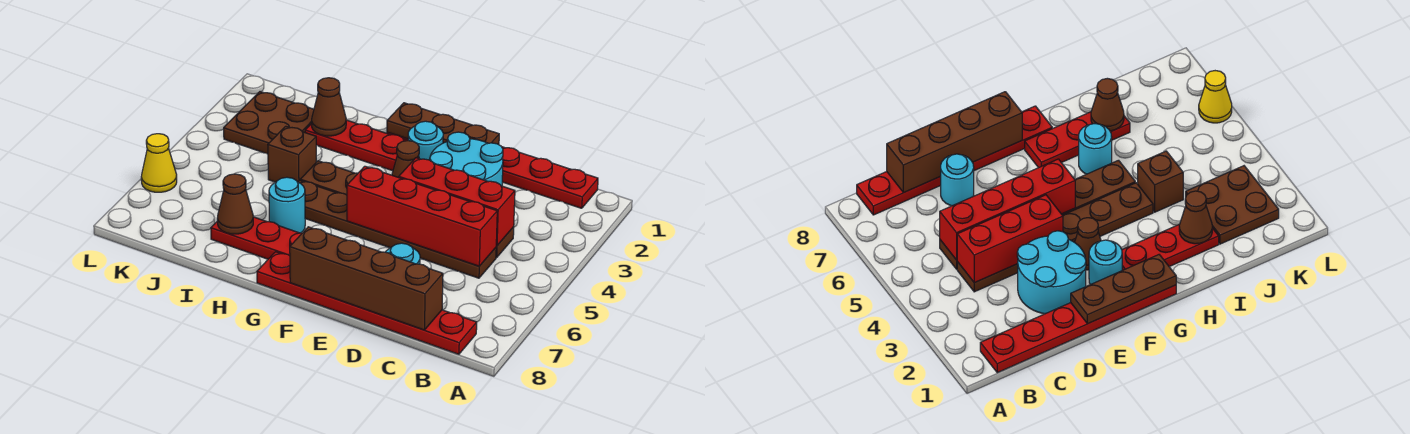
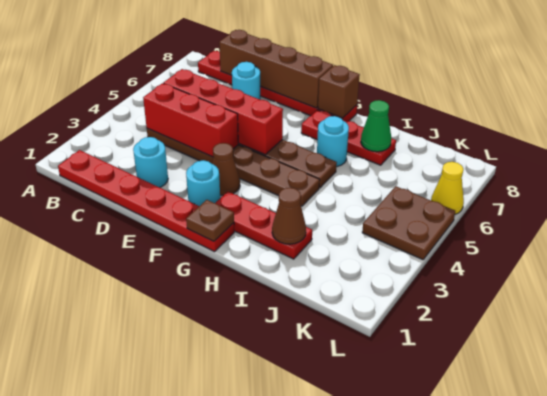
cyan 2x2 round brick [430,132,503,186] -> cyan 1x1 round brick [133,137,168,187]
brown 1x3 plate [387,103,499,145] -> brown 1x1 plate [186,200,234,241]
brown 1x1 brick [268,126,316,182] -> brown 1x1 brick moved to [318,65,360,118]
brown 1x1 cone [217,174,253,234] -> green 1x1 cone [361,100,391,152]
brown 2x2 plate [224,92,314,154] -> brown 2x2 plate moved to [362,186,455,260]

